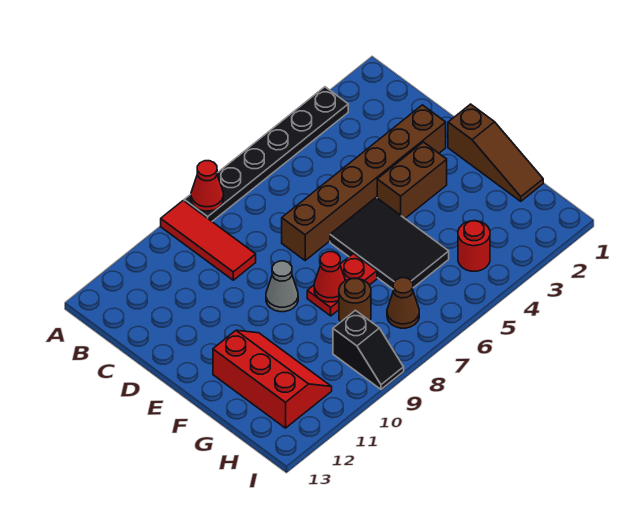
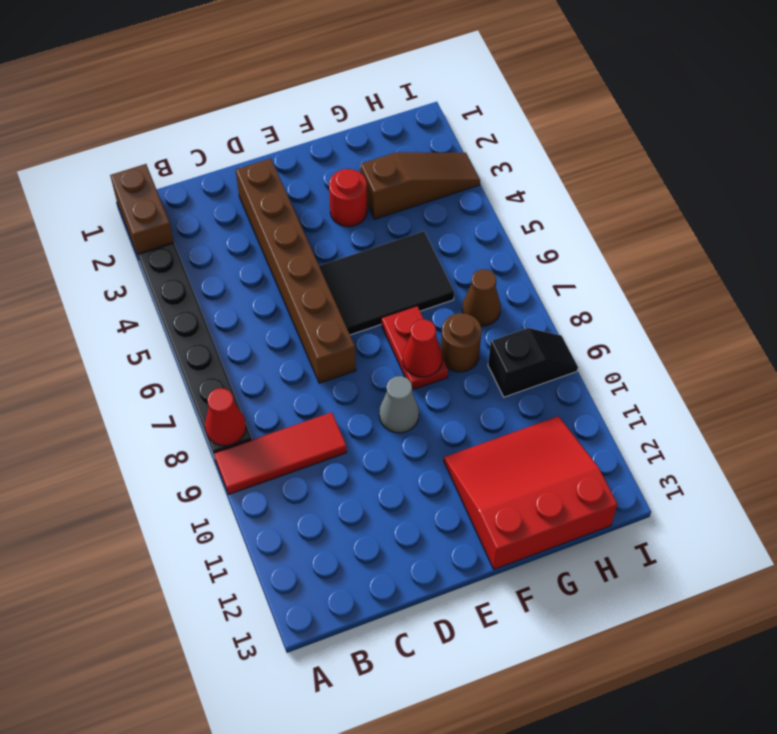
brown 1x3 slope [448,104,543,201] -> brown 1x3 slope moved to [360,152,480,219]
brown 1x2 brick [377,142,447,218] -> brown 1x2 brick moved to [110,164,174,258]
red 2x3 slope [213,330,332,428] -> red 3x3 slope [444,416,617,569]
red 1x1 round brick [458,221,490,271] -> red 1x1 round brick moved to [329,169,367,227]

